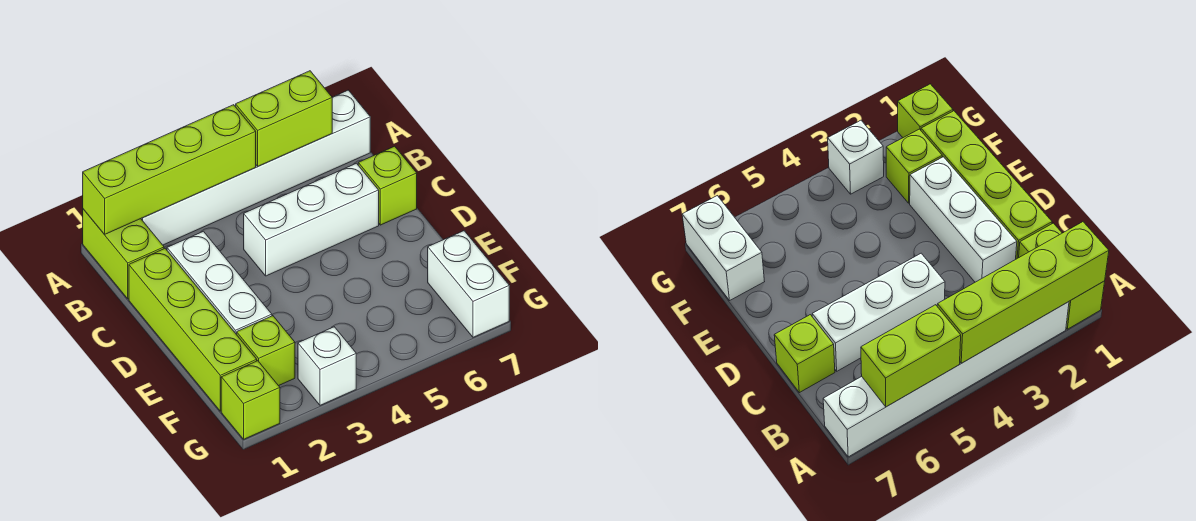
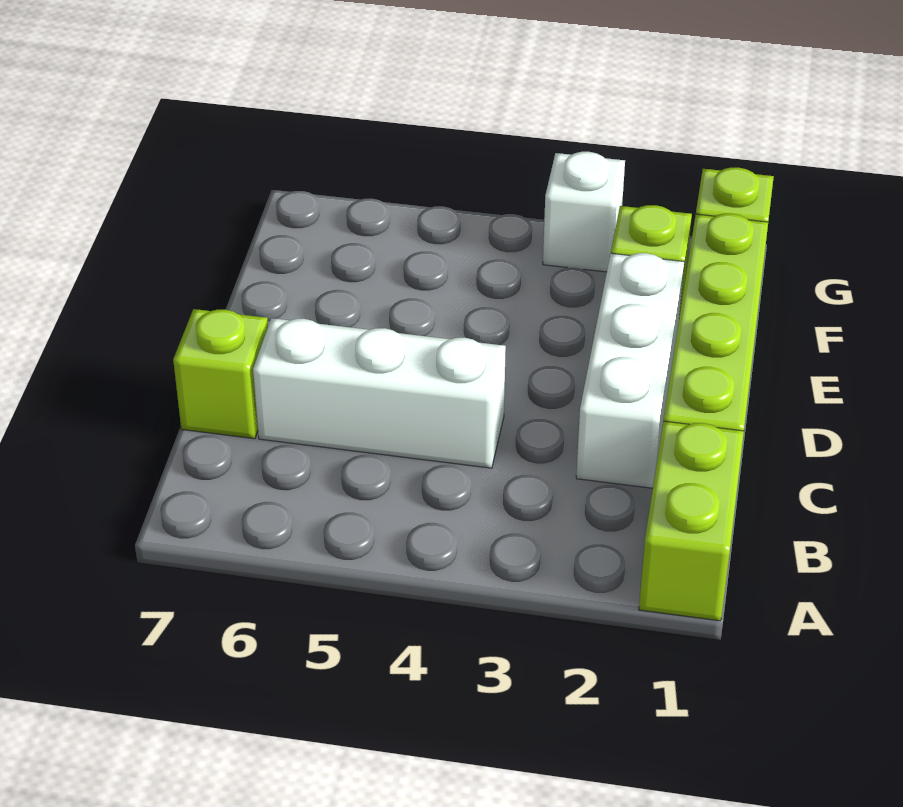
lime 1x4 brick [83,105,256,235] -> none
white 1x6 brick [141,90,370,245] -> none
lime 1x2 brick [236,71,332,166] -> none
white 1x2 brick [428,231,509,337] -> none

